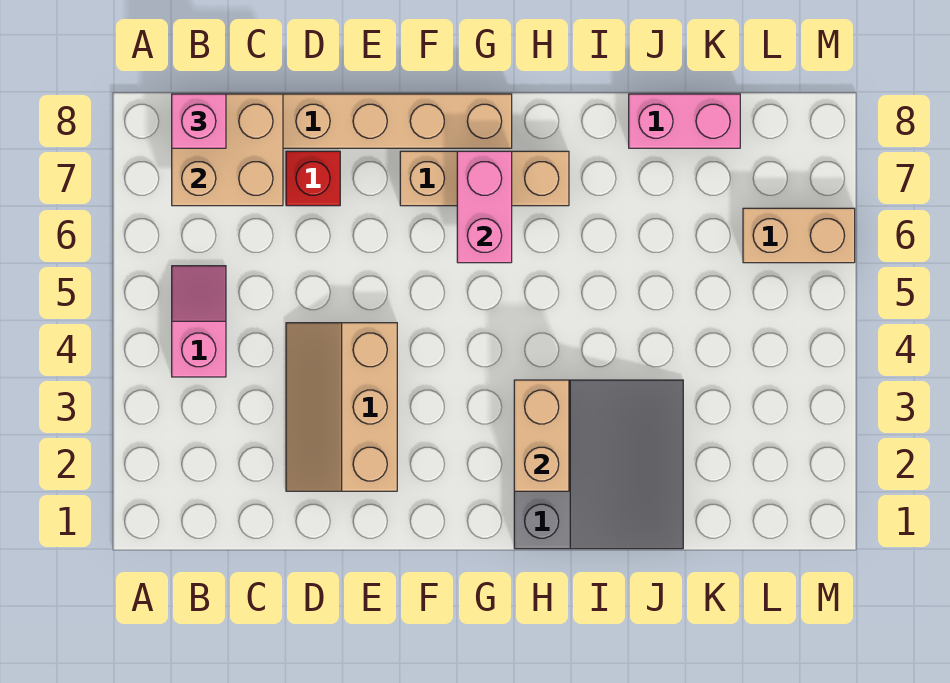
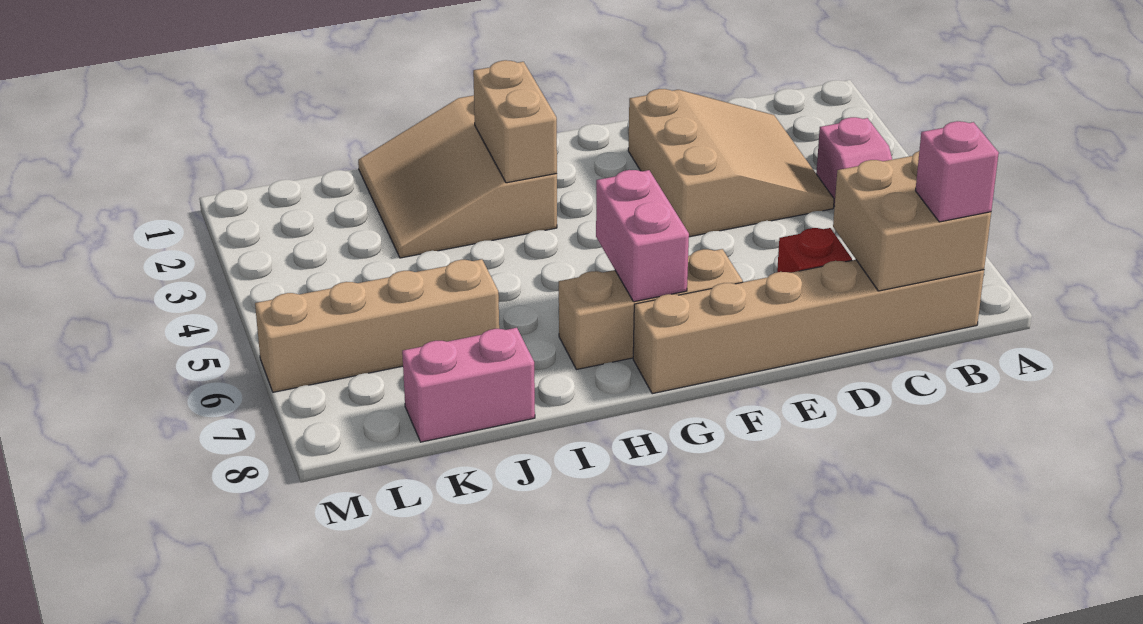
tan 2x3 slope [286,323,397,491] -> tan 3x3 slope [628,89,834,237]
grey 3x3 slope [514,380,683,549] -> tan 3x3 slope [358,95,557,258]
tan 1x2 brick [743,208,855,263] -> tan 1x4 brick [255,259,499,392]

